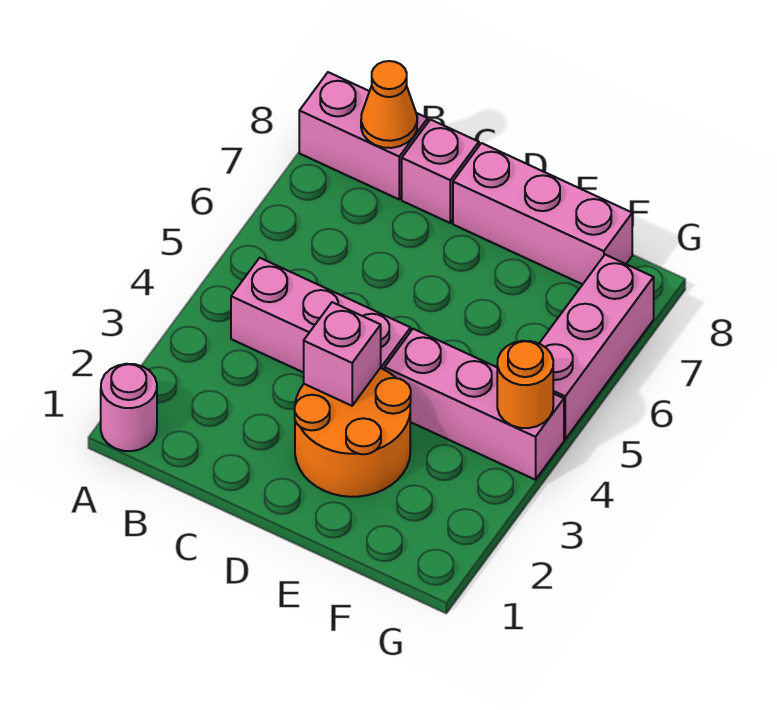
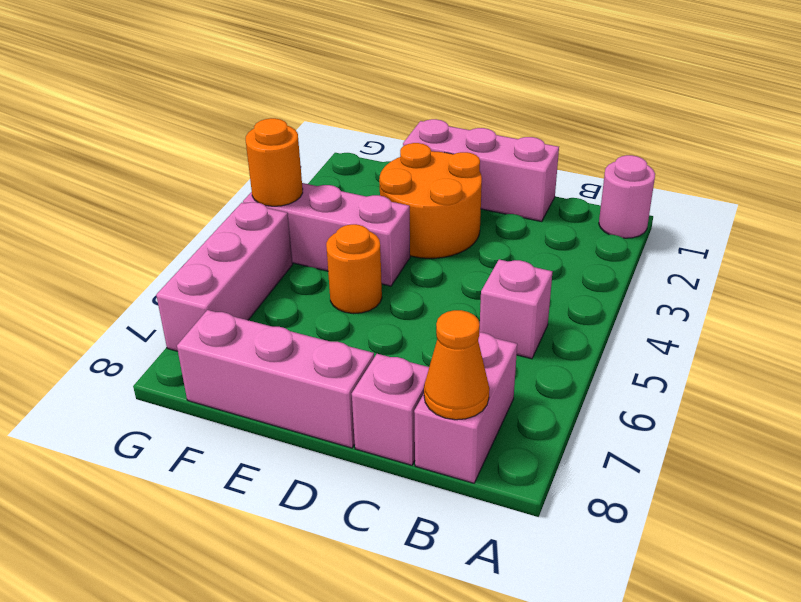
pink 1x2 brick [299,72,428,199] -> pink 1x2 brick turned to [414,332,517,483]
pink 1x3 brick [231,258,411,373] -> pink 1x3 brick moved to [403,119,559,222]
pink 1x1 brick [304,302,381,406] -> pink 1x1 brick moved to [479,259,552,359]
none -> orange 1x1 round brick [326,224,382,314]

